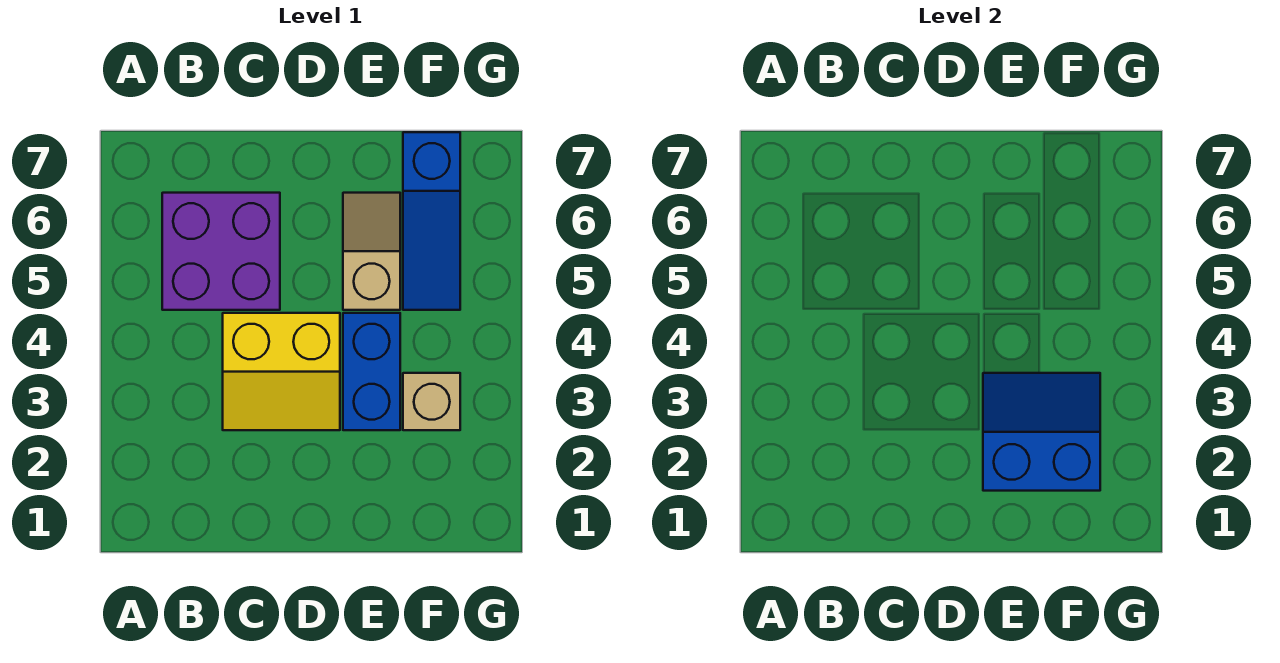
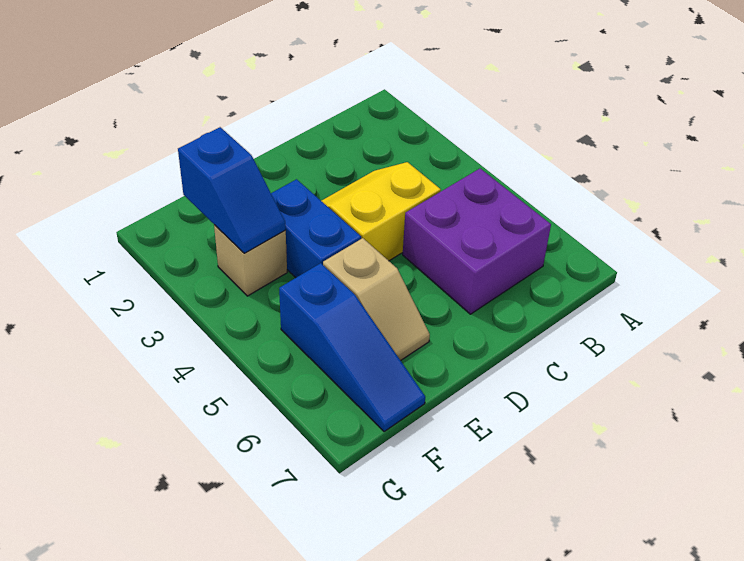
blue 2x2 slope [983,373,1100,491] -> blue 1x2 slope [178,127,286,253]
blue 1x3 slope [403,132,460,310] -> blue 1x3 slope turned to [279,263,425,432]

